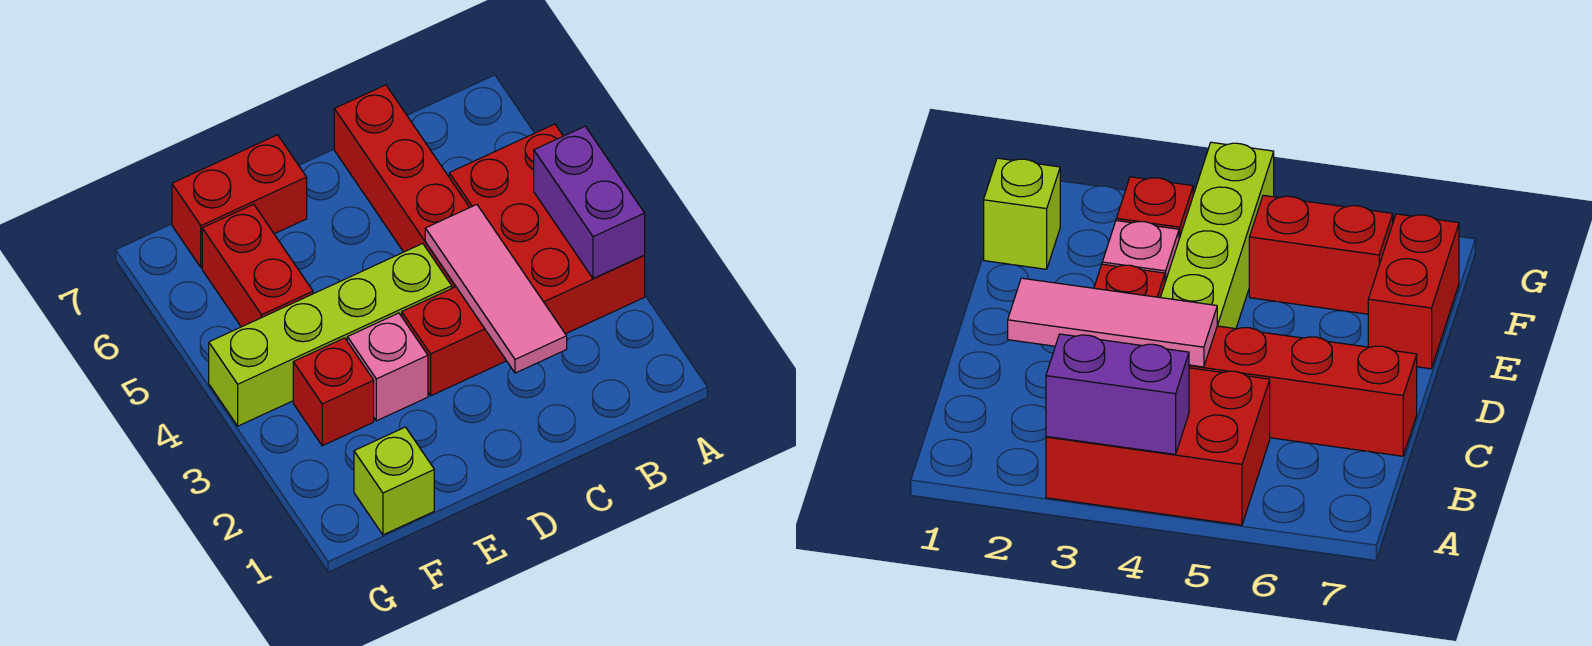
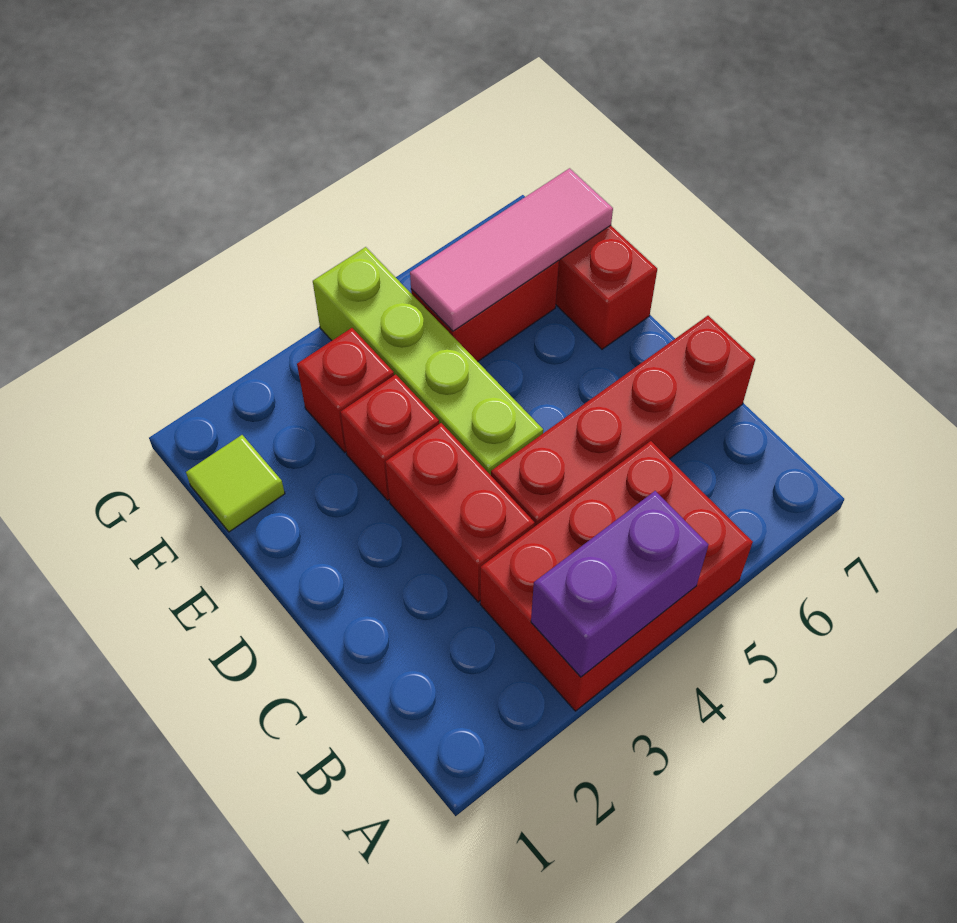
pink 1x3 tile [425,205,567,373] -> pink 1x3 tile moved to [410,168,613,331]
pink 1x1 brick [347,313,428,421] -> red 1x1 brick [340,374,439,500]
lime 1x1 brick [354,427,434,535] -> lime 1x1 tile [186,435,285,532]

